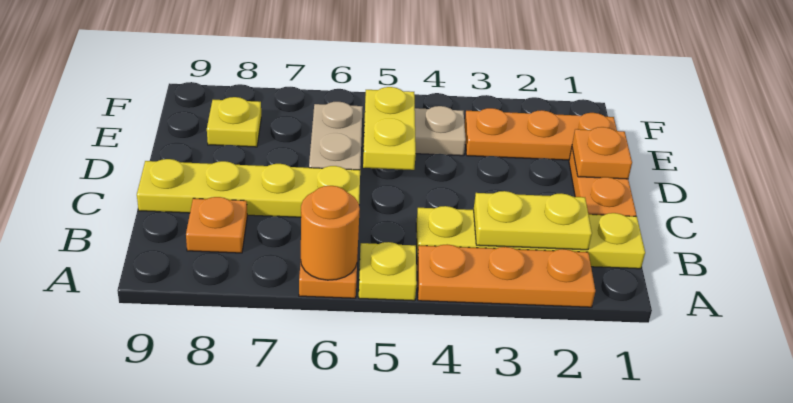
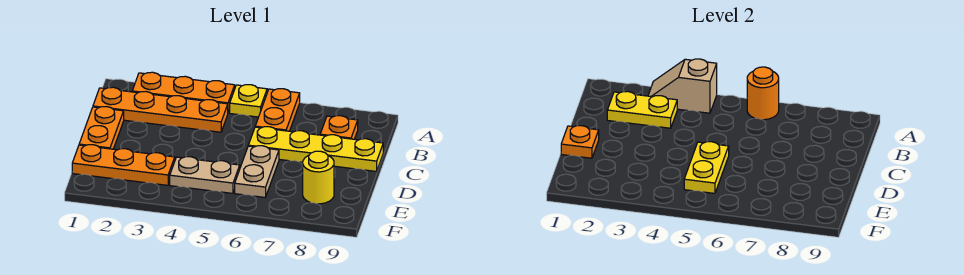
none -> tan 1x2 slope [648,59,717,113]
yellow 1x4 plate [416,206,645,269] -> orange 1x4 plate [93,87,228,132]
yellow 1x1 plate [207,97,261,147] -> yellow 1x1 round brick [303,151,334,204]

